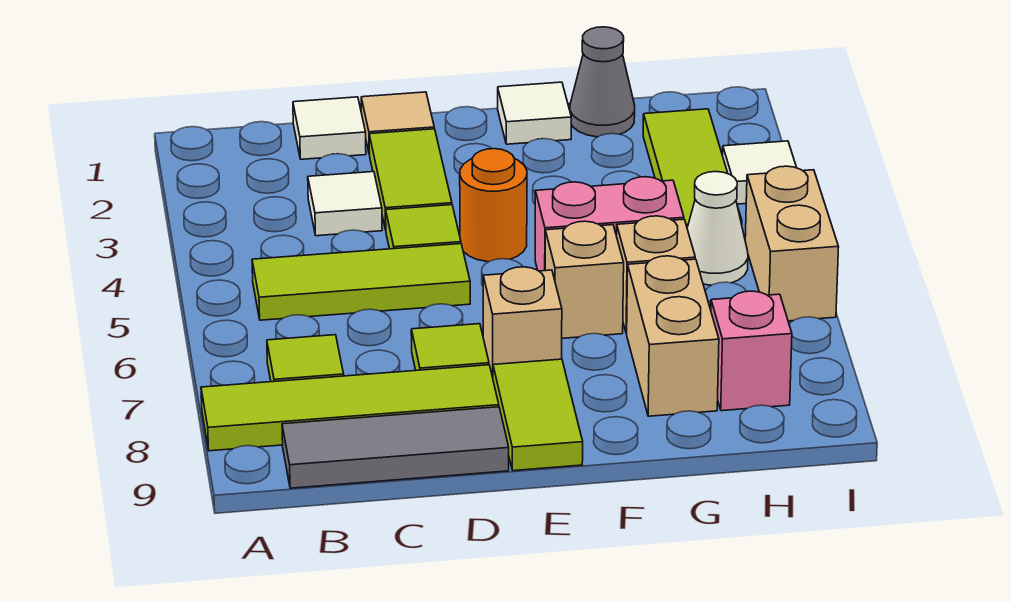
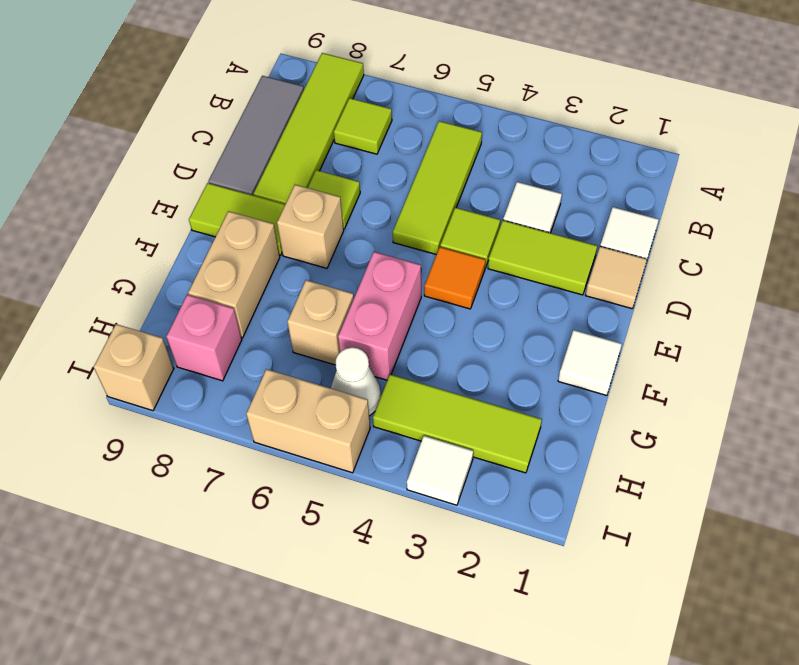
orange 1x1 round brick [460,149,527,262] -> orange 1x1 tile [424,247,486,309]
tan 1x1 brick [545,221,624,338] -> tan 1x1 brick moved to [94,324,174,411]
grey 1x1 cone [570,27,635,137] -> none
tan 1x2 brick [627,256,719,416] -> tan 1x2 brick turned to [188,211,280,337]

